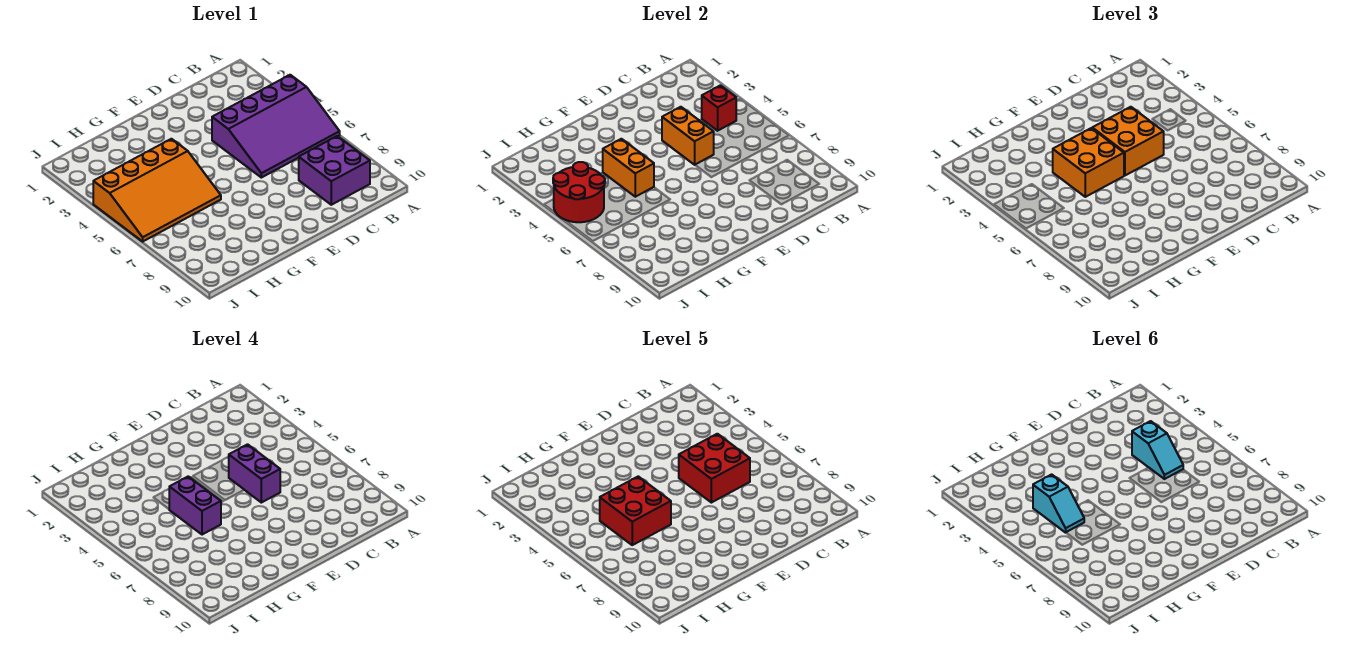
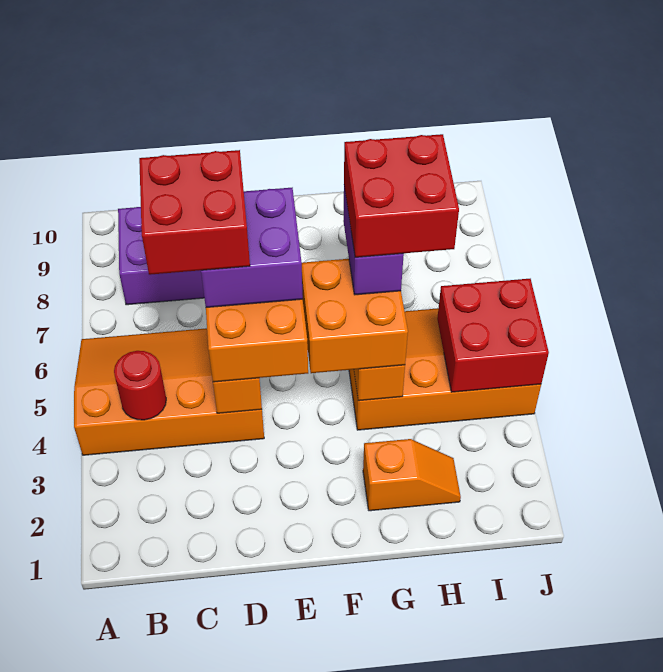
purple 3x4 slope [212,75,340,178] -> orange 3x4 slope [74,328,264,455]
red 1x1 brick [702,85,737,131] -> red 1x1 round brick [114,351,166,420]
cyan 1x2 slope [1132,421,1183,479] -> none
purple 1x2 brick [229,444,280,503] -> purple 2x2 brick [201,188,303,307]
none -> orange 1x2 slope [363,439,461,511]
cyan 1x2 slope [1033,474,1084,533] -> none
red 2x2 round brick [553,162,605,222] -> red 2x2 brick [437,279,549,392]

